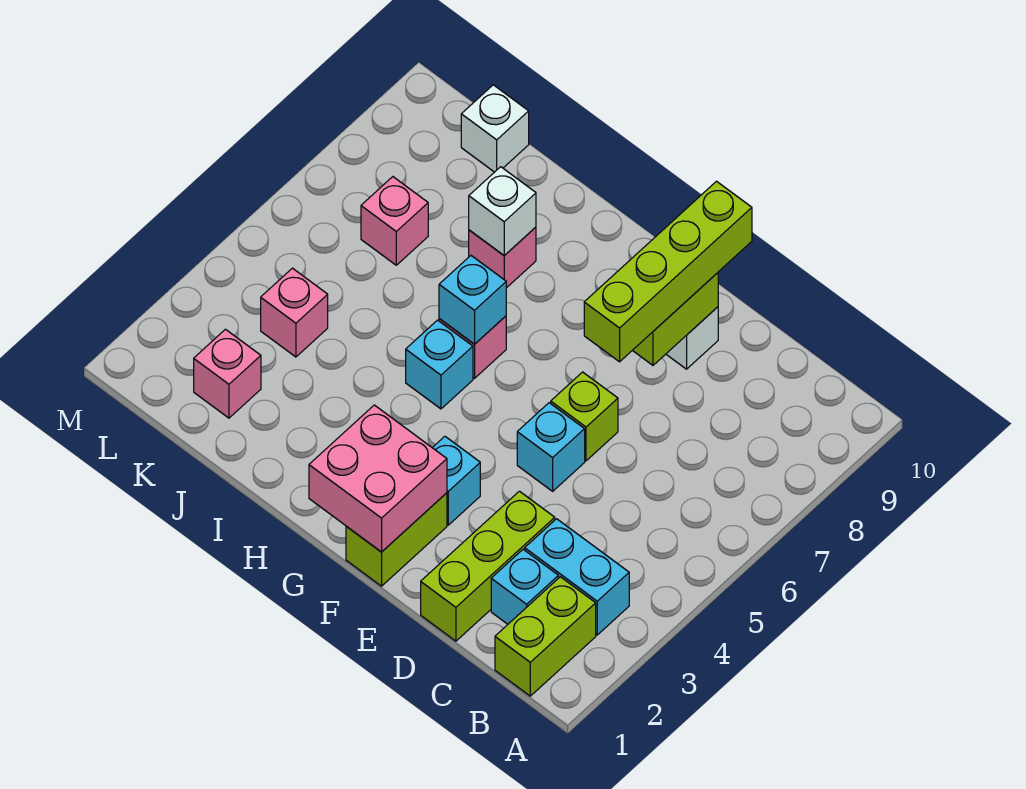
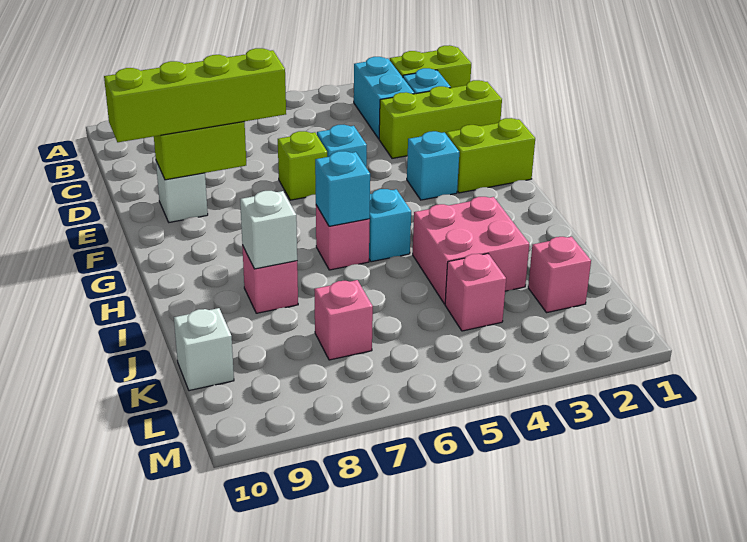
pink 2x2 brick [309,405,447,552] -> pink 2x2 brick moved to [413,197,529,304]

